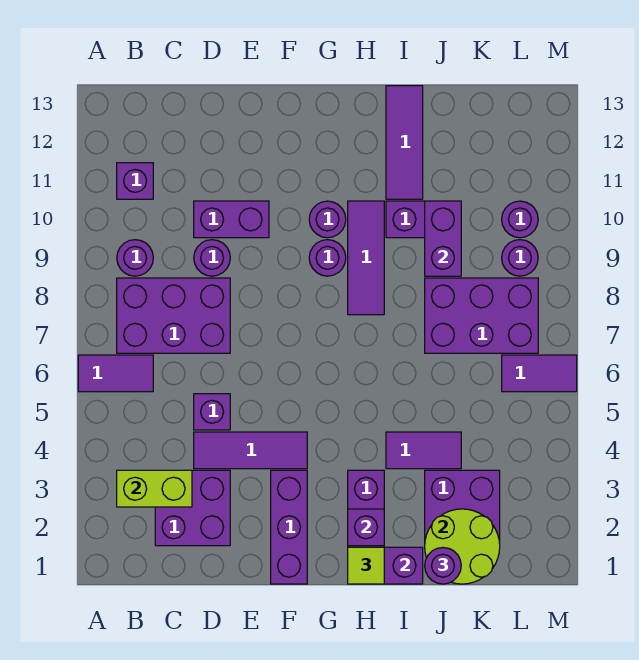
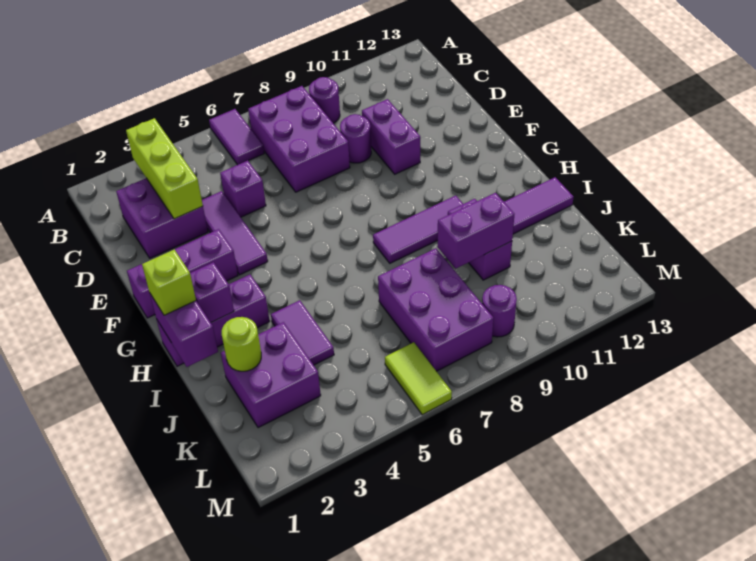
lime 1x2 brick [117,470,192,507] -> lime 1x3 brick [126,118,203,219]
purple 1x1 brick [117,163,153,199] -> none
purple 1x1 round brick [309,240,346,276] -> none
purple 1x1 round brick [309,201,346,238] -> none
lime 1x1 tile [348,547,384,584] -> lime 1x1 brick [142,249,196,315]
lime 2x2 round brick [425,509,500,584] -> lime 1x1 round brick [222,317,261,371]
purple 1x1 round brick [425,548,461,584] -> none
purple 1x2 tile [502,355,577,392] -> lime 1x2 tile [385,342,452,415]
purple 1x1 round brick [502,201,538,238] -> none

